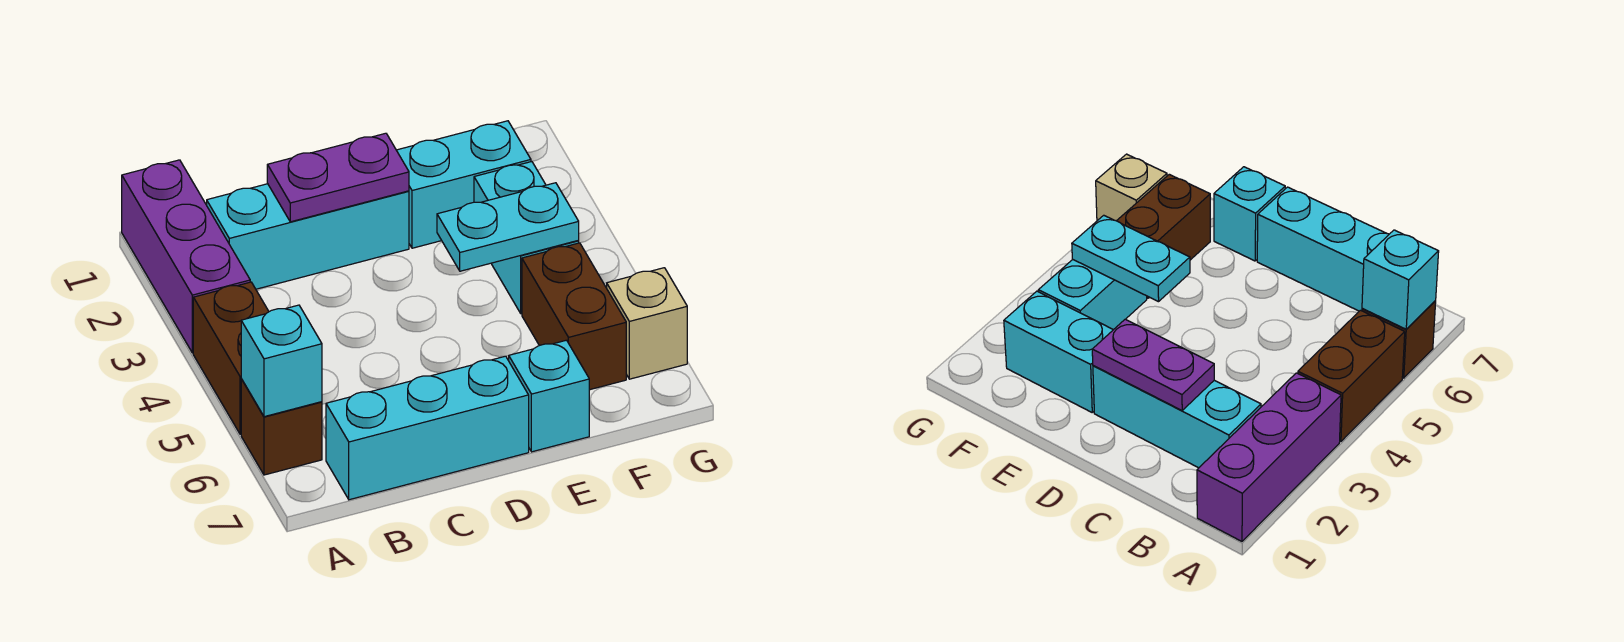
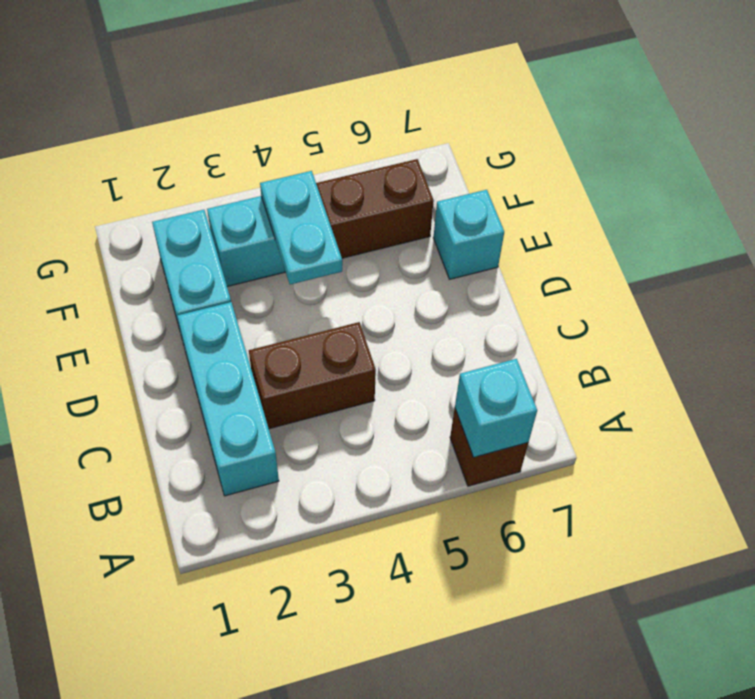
purple 1x3 brick [122,160,250,353] -> none
brown 1x2 brick [193,282,269,434] -> brown 1x2 brick moved to [249,322,376,429]
cyan 1x3 brick [326,356,529,500] -> none
purple 1x2 plate [267,133,409,222] -> none
tan 1x1 brick [607,268,687,379] -> none

